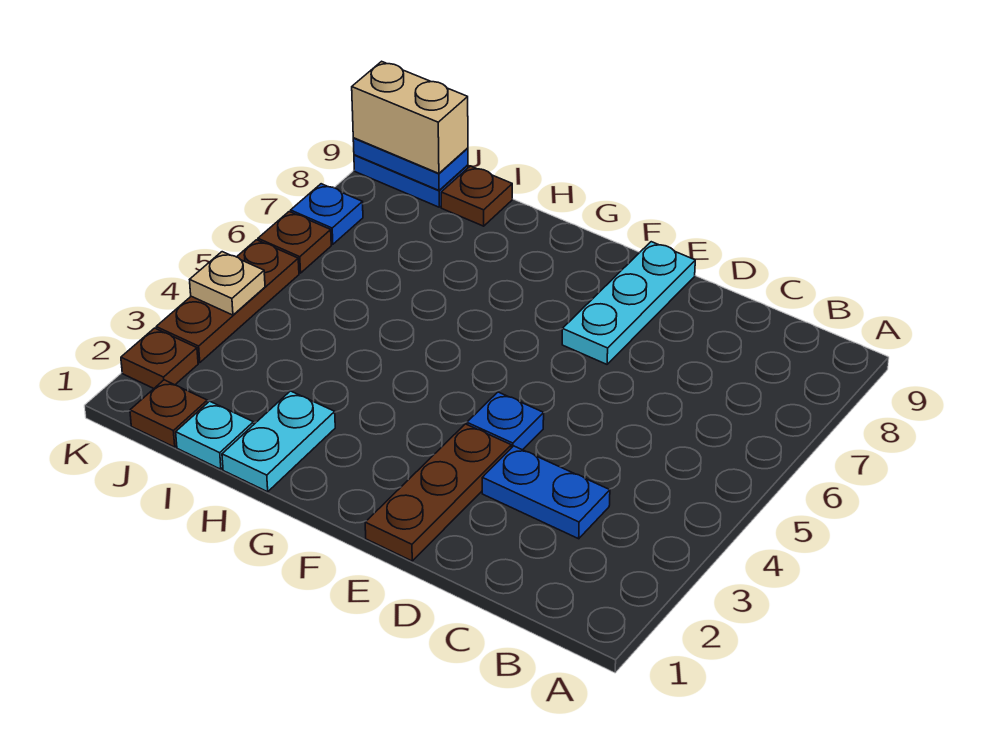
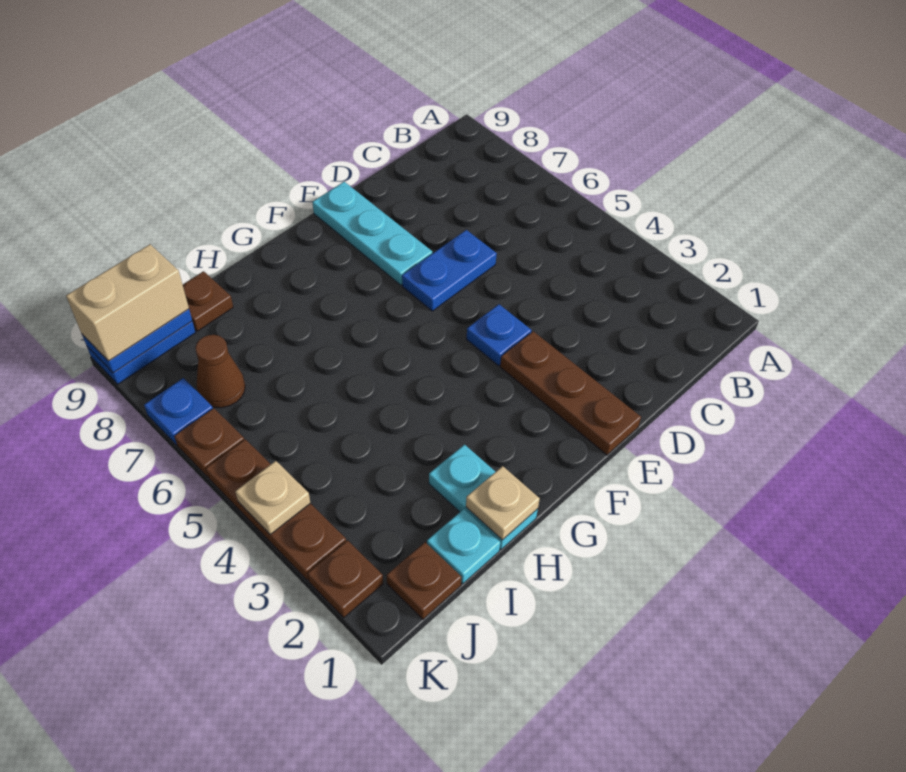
blue 1x2 plate [482,446,610,539] -> blue 1x2 plate moved to [402,230,497,311]
none -> tan 1x1 plate [466,466,540,540]
none -> brown 1x1 cone [195,335,245,408]

